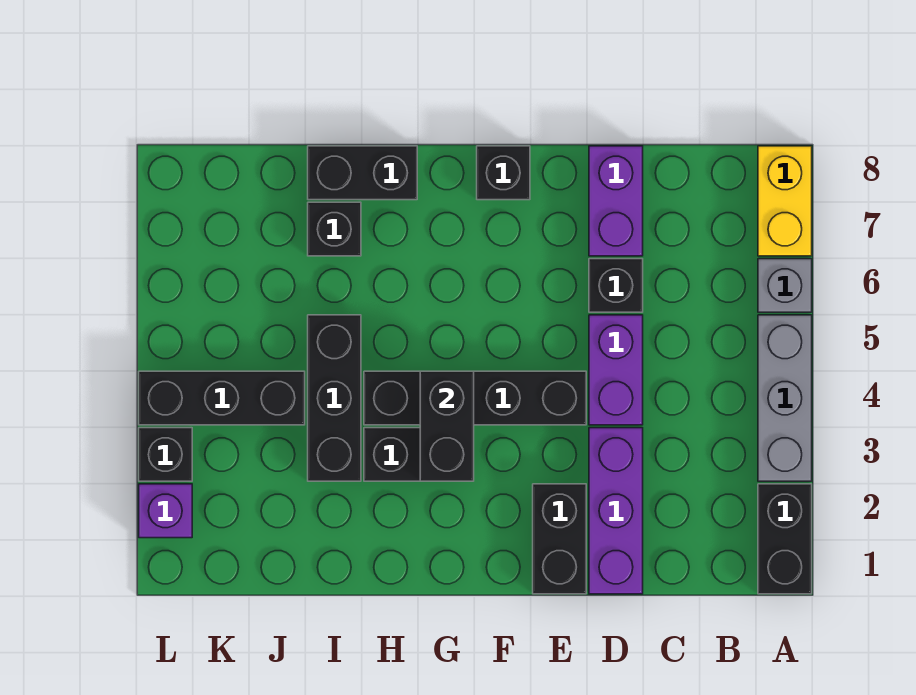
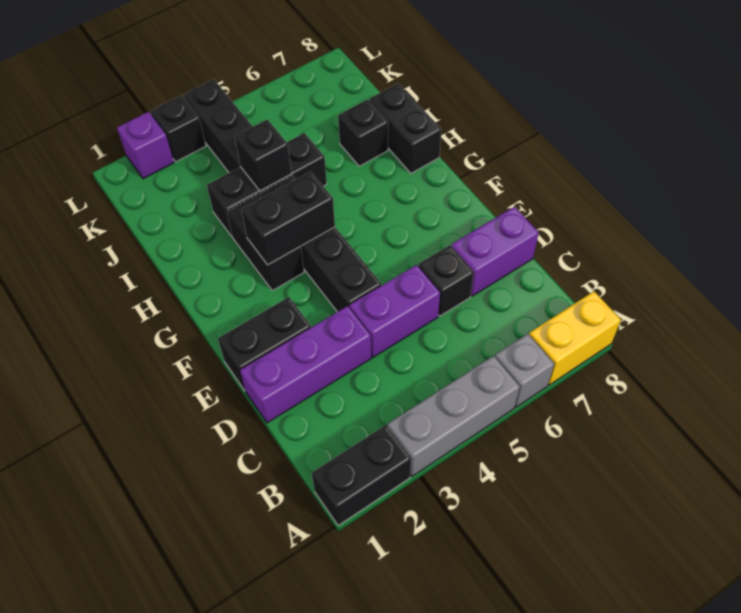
black 1x1 brick [477,146,530,200] -> black 1x1 brick moved to [235,119,292,191]

